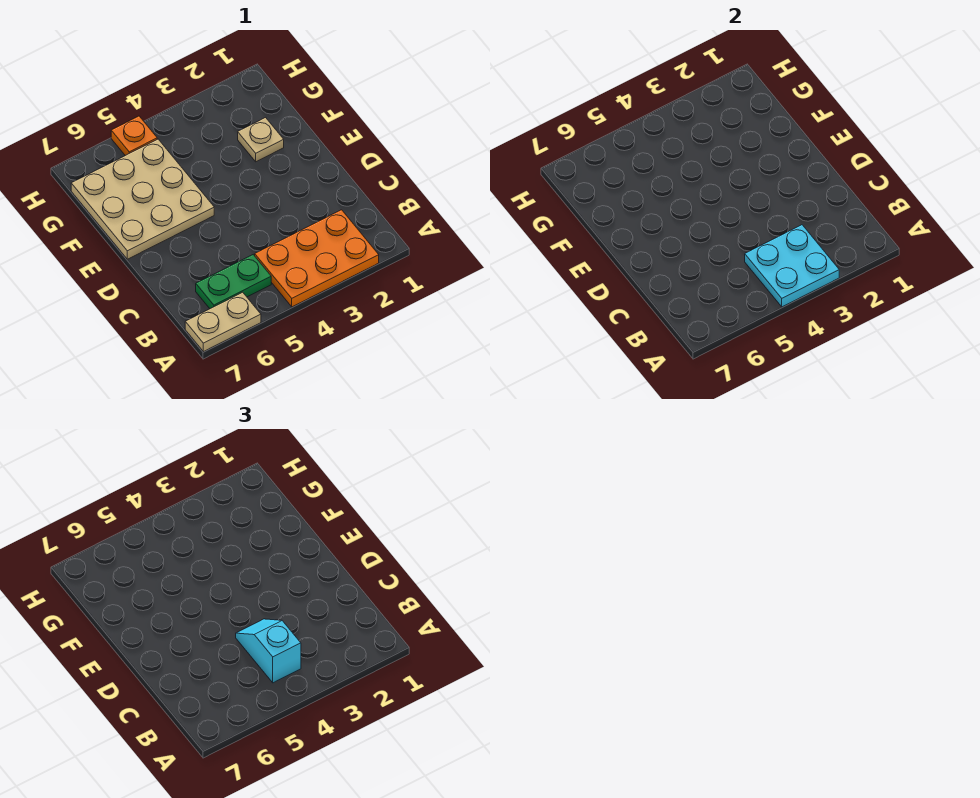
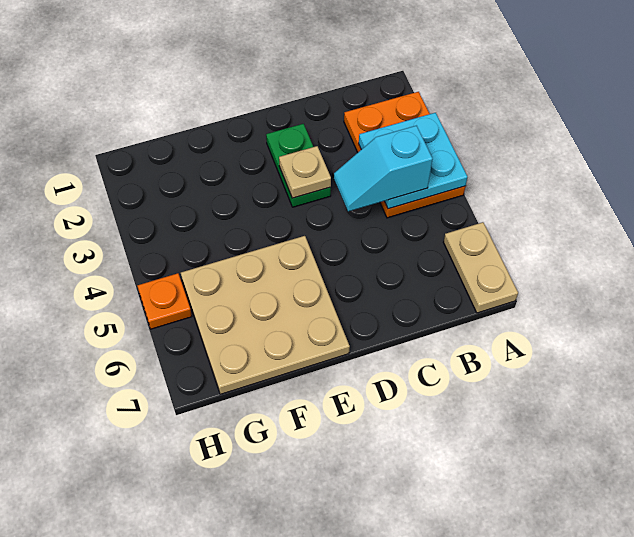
green 1x2 plate [196,255,271,309] -> green 1x2 plate moved to [266,124,331,207]
tan 1x1 plate [238,118,284,162] -> tan 1x1 plate moved to [279,146,331,198]

